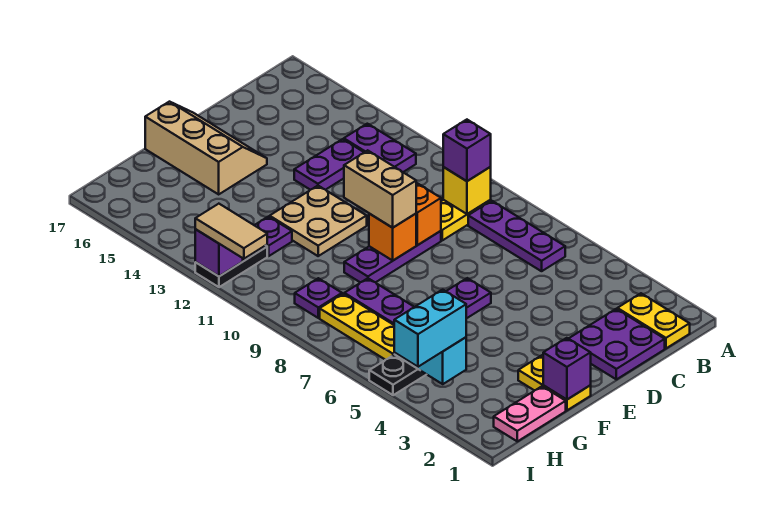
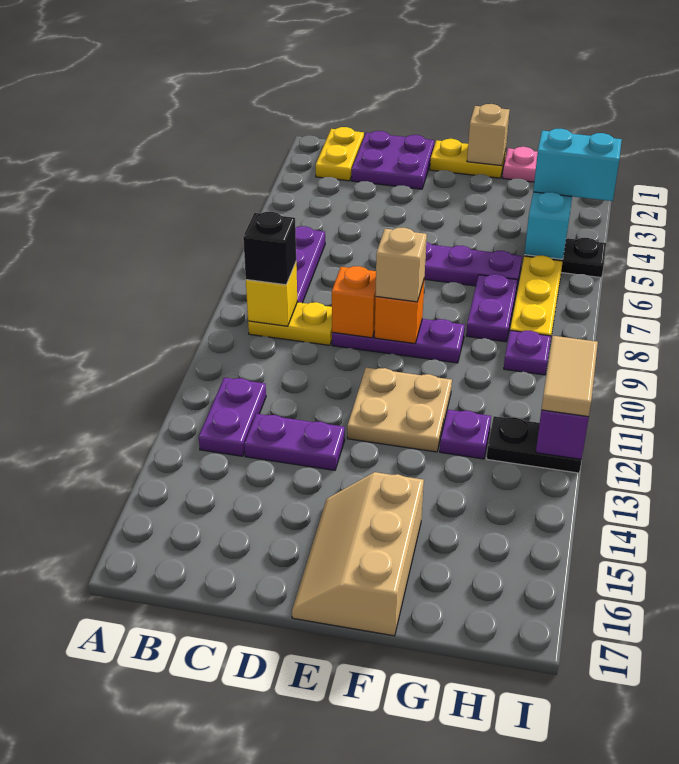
purple 1x1 brick [443,120,491,181] -> black 1x1 brick [243,212,296,285]
tan 1x2 brick [344,150,416,228] -> tan 1x1 brick [375,228,427,302]
yellow 1x2 plate [518,355,591,410] -> yellow 1x2 plate turned to [430,139,506,178]
purple 1x1 brick [543,338,591,400] -> tan 1x1 brick [467,104,510,166]

